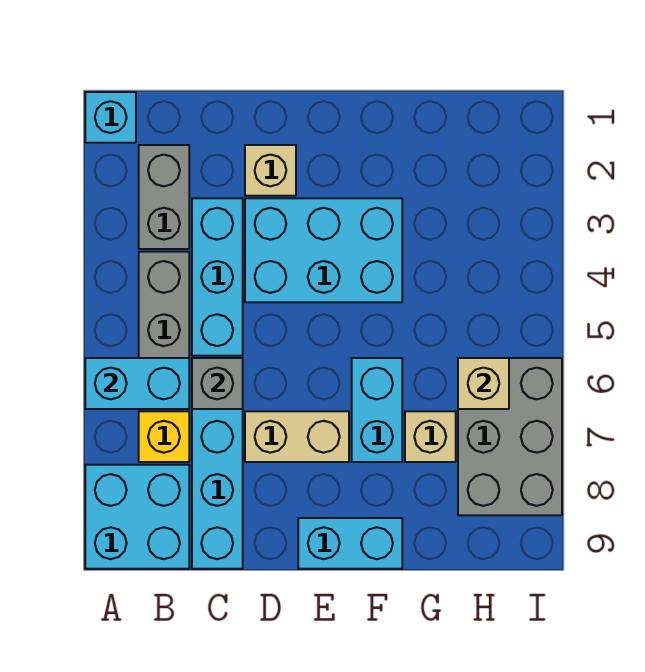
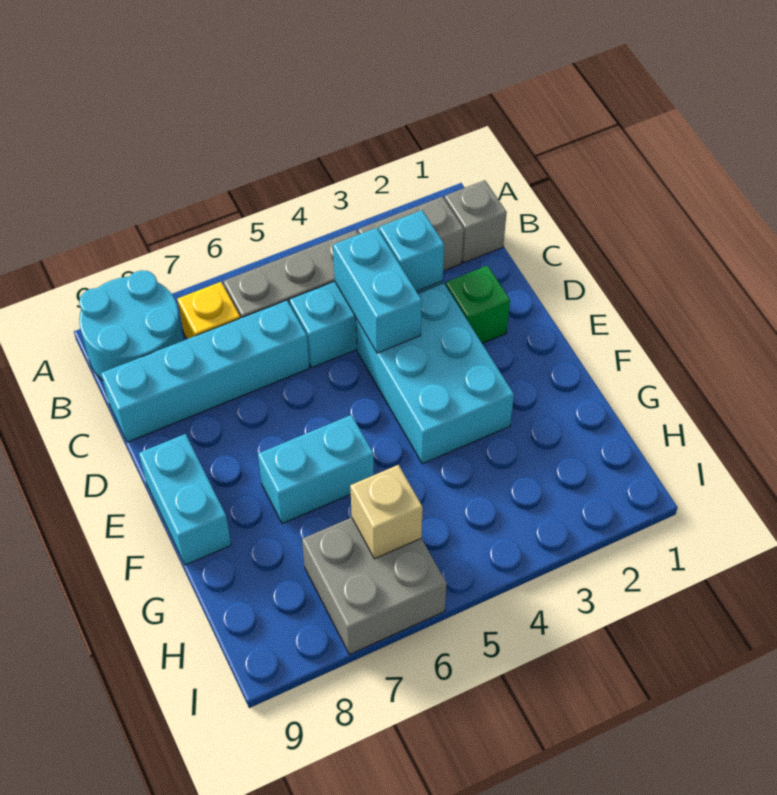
cyan 1x1 brick [85,92,136,143] -> cyan 1x1 brick moved to [379,210,444,291]
cyan 1x2 brick [85,358,189,409] -> cyan 1x2 brick moved to [333,228,422,353]
cyan 2x2 brick [85,465,189,569] -> cyan 2x2 round brick [79,271,184,380]
grey 1x1 brick [192,358,243,409] -> grey 1x1 brick moved to [445,180,507,263]
tan 1x1 brick [245,145,296,196] -> green 1x1 brick [446,265,510,343]
tan 1x2 brick [245,411,349,462] -> none
tan 1x1 brick [405,411,456,462] -> none
grey 2x3 brick [458,358,562,515] -> grey 2x2 brick [302,517,447,655]

